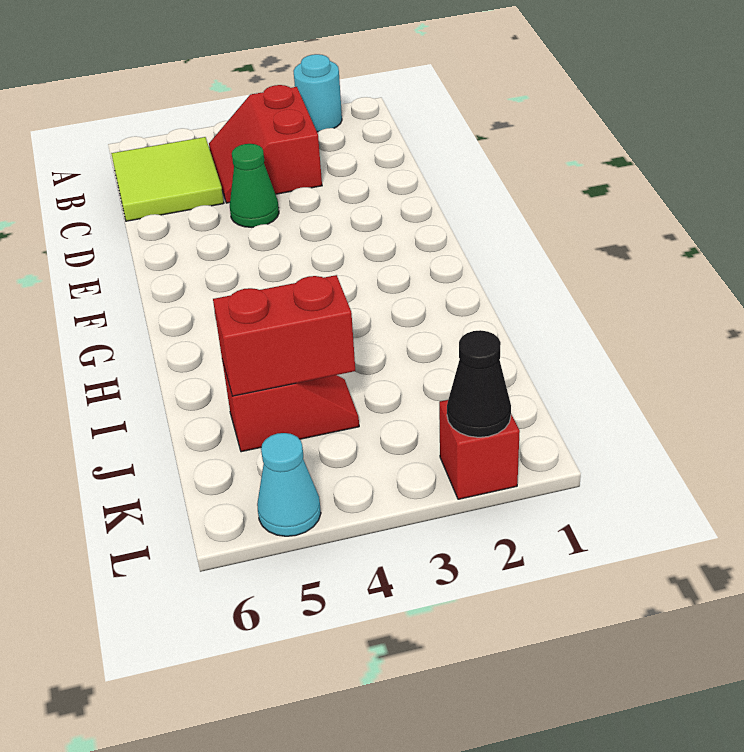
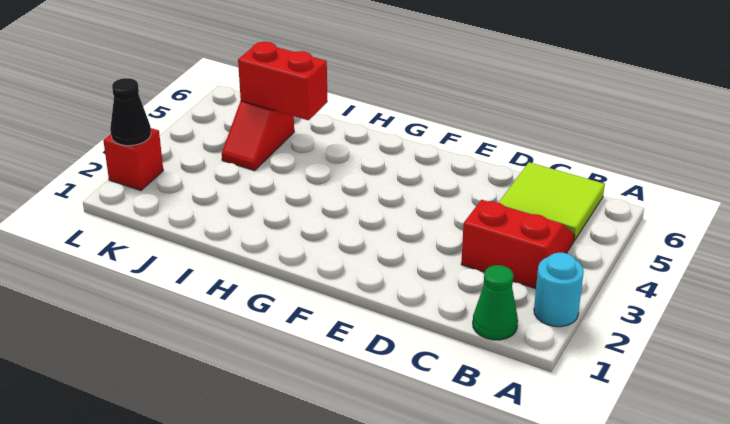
green 1x1 cone [230,144,279,227] -> green 1x1 cone moved to [473,265,518,340]
red 1x2 brick [213,275,355,396] -> red 1x2 brick turned to [238,42,328,120]
cyan 1x1 cone [257,433,321,536] -> none

